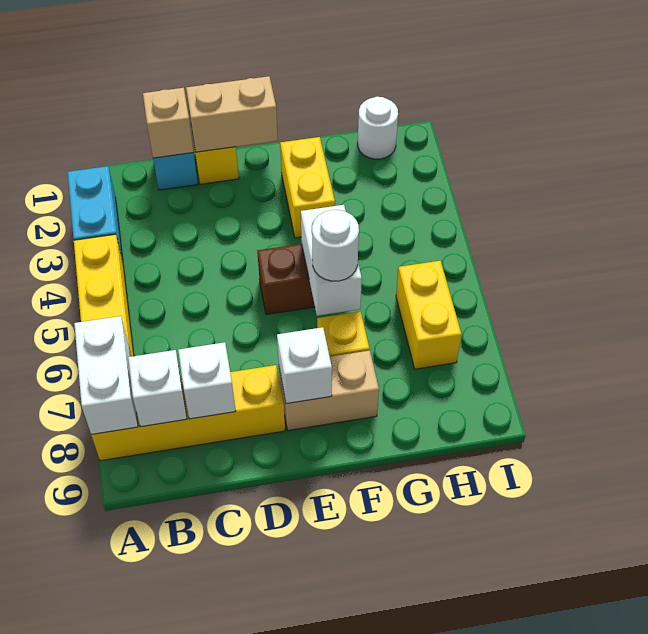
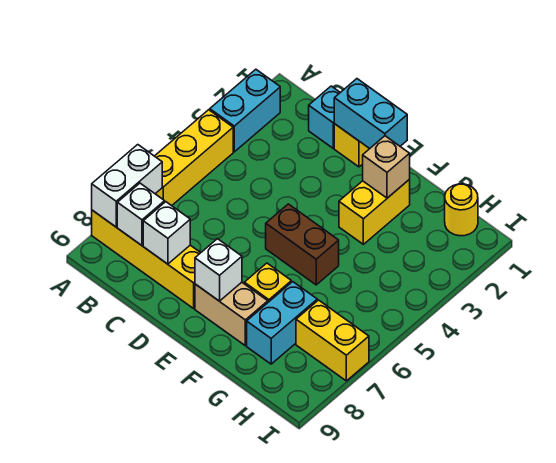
tan 1x1 brick [143,88,193,158] -> tan 1x1 brick moved to [363,136,410,198]
tan 1x2 brick [186,76,278,152] -> cyan 1x2 brick [334,79,407,149]
white 1x2 brick [301,205,362,316] -> none
white 1x1 round brick [312,210,359,281] -> none
none -> cyan 1x2 brick [247,282,317,364]
white 1x1 round brick [358,97,398,159] -> yellow 1x1 round brick [445,184,478,236]
yellow 1x2 brick [396,261,461,369] -> yellow 1x2 brick turned to [296,300,369,381]

